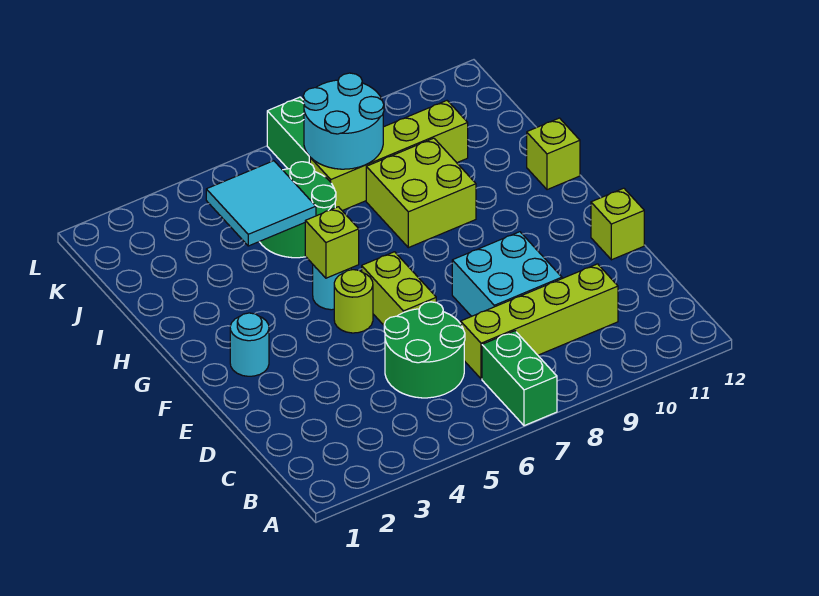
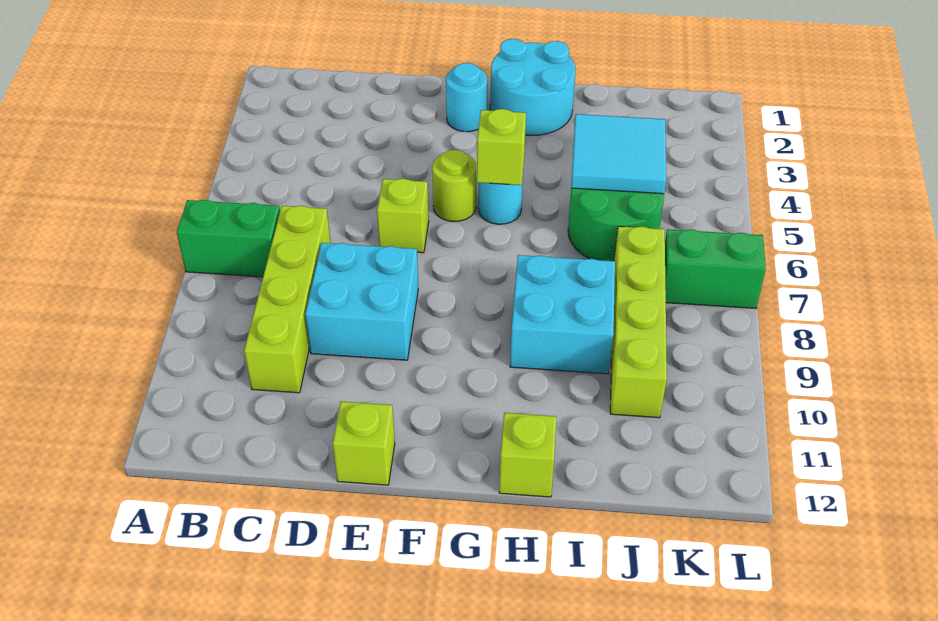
green 2x2 round brick [384,302,465,398] -> none
lime 1x2 brick [362,252,436,325] -> lime 1x1 brick [377,179,429,253]
lime 2x2 brick [366,138,476,248] -> cyan 2x2 brick [510,255,615,374]
cyan 2x2 round brick [303,73,384,169] -> cyan 2x2 round brick moved to [490,39,575,135]

